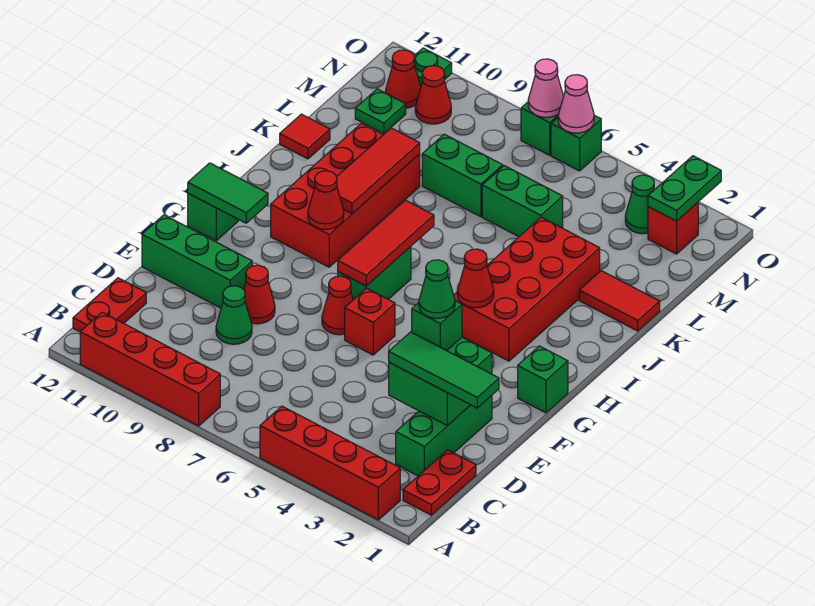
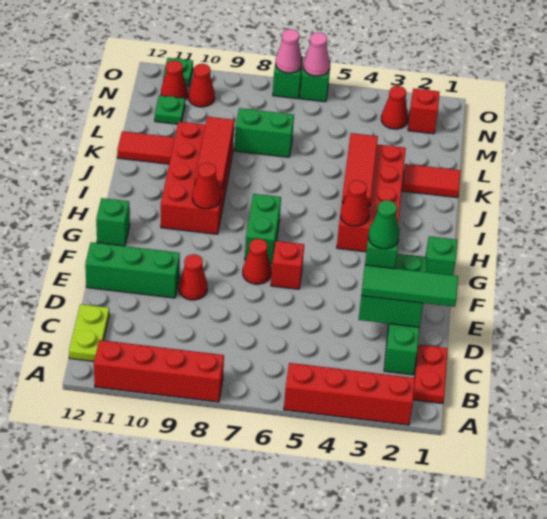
red 1x2 plate [73,278,146,332] -> lime 1x2 plate [69,304,109,361]
green 1x1 cone [216,286,252,344] -> none
red 1x3 tile [338,200,434,286] -> red 1x3 tile moved to [342,133,378,206]
green 1x2 tile [188,163,268,223] -> none
red 1x1 tile [280,114,330,159] -> red 1x2 tile [117,131,175,164]
green 1x2 brick [482,166,563,237] -> none
green 1x2 plate [648,156,721,221] -> none
green 1x1 cone [625,175,654,234] -> red 1x1 cone [381,86,408,129]

